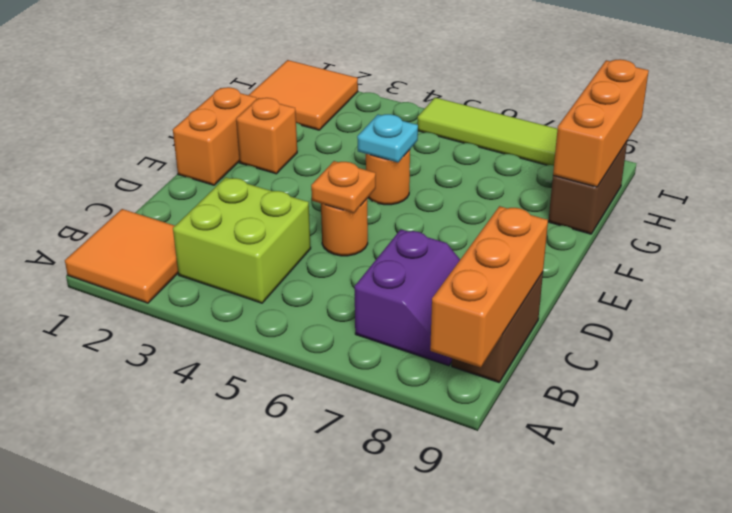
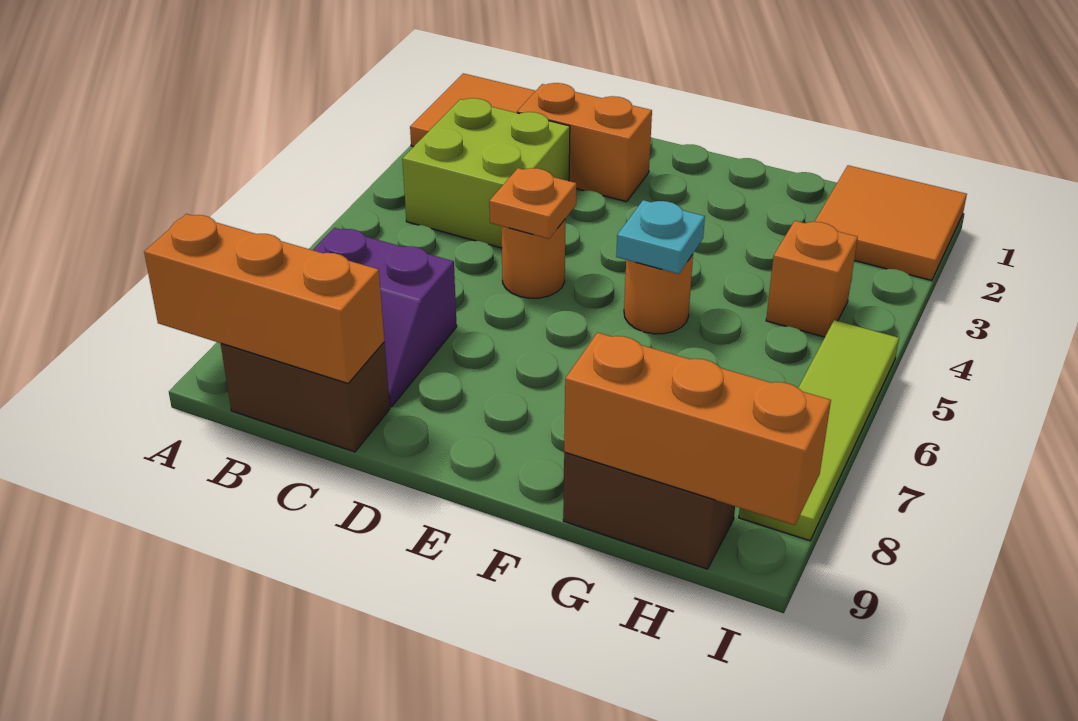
orange 1x2 brick [173,87,257,185] -> orange 1x2 brick moved to [517,83,652,202]
orange 1x1 brick [236,98,297,174] -> orange 1x1 brick moved to [766,221,858,337]

